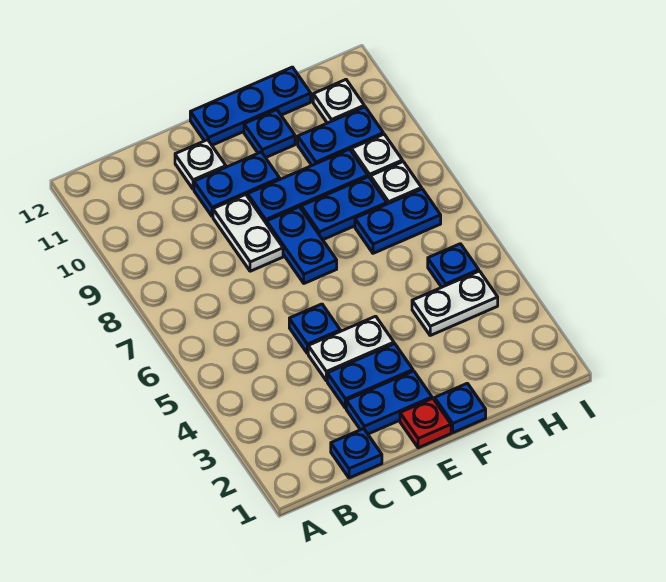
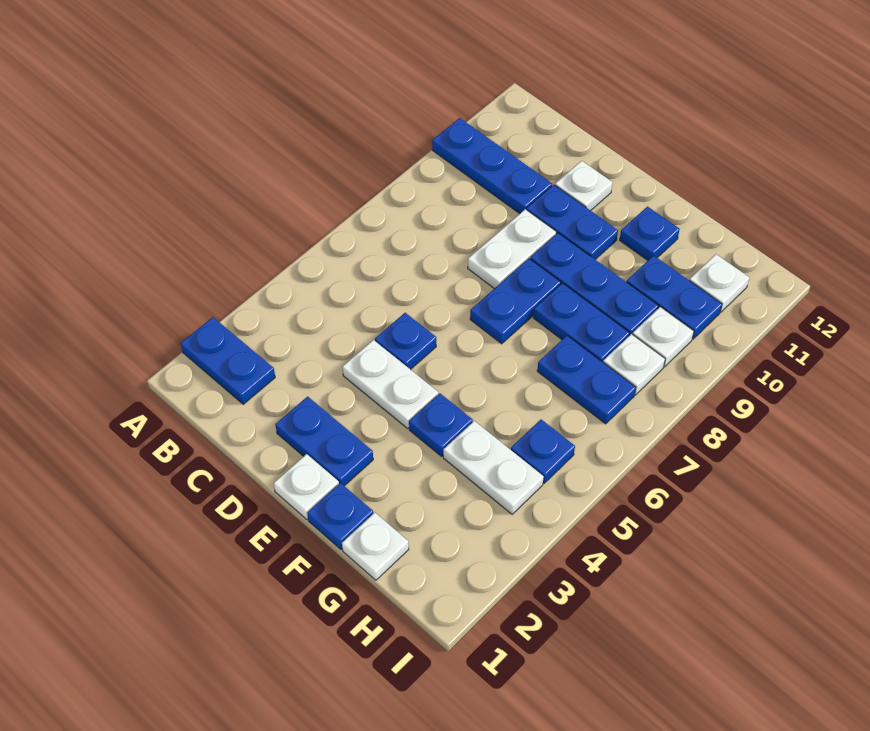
blue 1x1 plate [331,429,382,478] -> blue 1x1 plate moved to [409,394,473,456]
blue 1x2 plate [327,344,413,408] -> blue 1x2 plate moved to [181,317,275,404]
red 1x1 plate [400,398,451,448] -> white 1x1 plate [274,454,339,519]
blue 1x3 plate [190,67,311,145] -> blue 1x3 plate moved to [432,118,552,214]
none -> white 1x1 plate [342,513,409,580]

